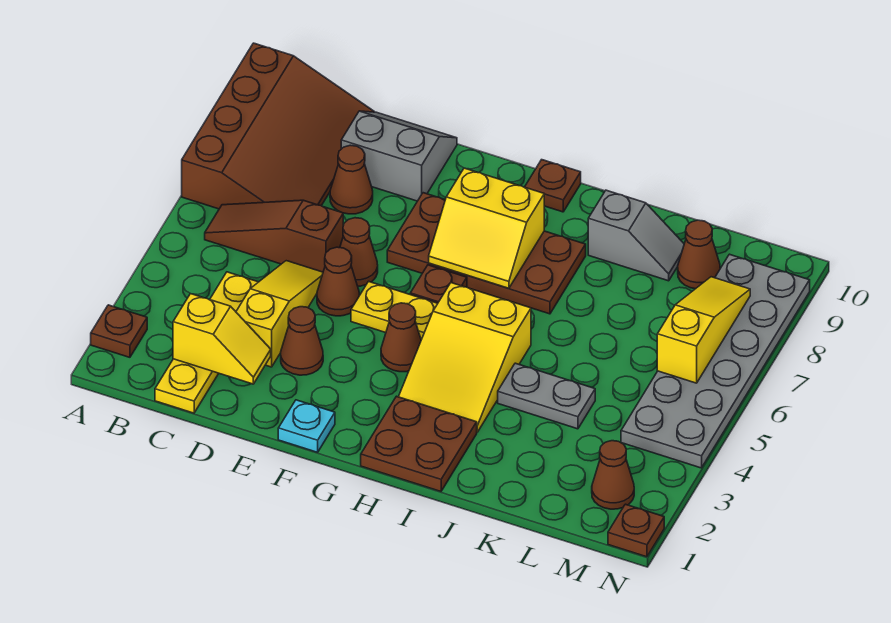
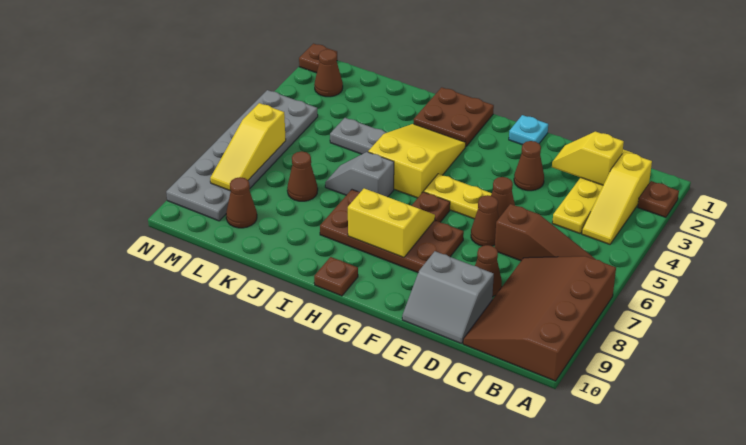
yellow 1x3 slope [236,261,323,367] -> yellow 1x3 slope moved to [582,152,652,244]
brown 1x1 cone [381,303,421,372] -> brown 1x1 cone moved to [287,151,318,201]
grey 1x2 slope [588,190,684,281] -> grey 1x2 slope moved to [325,152,394,197]

